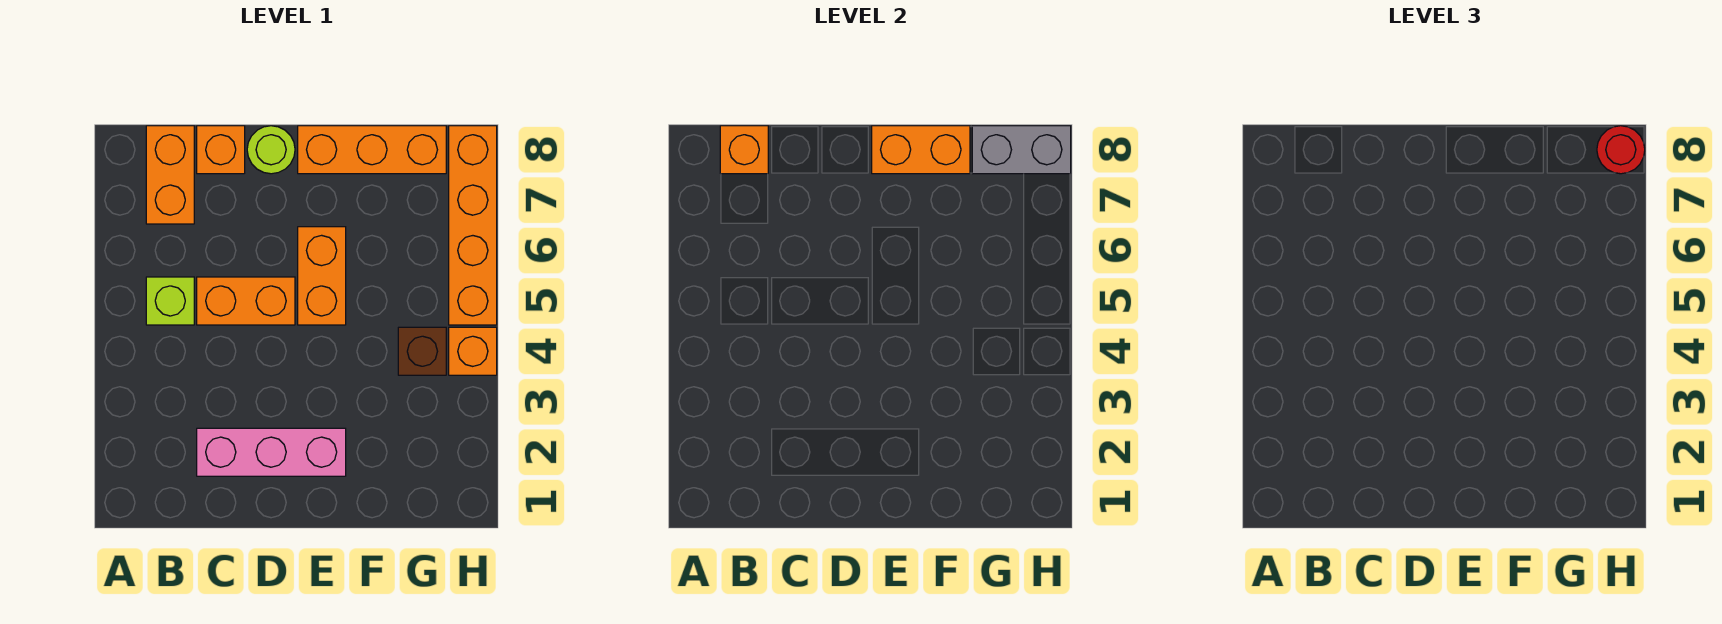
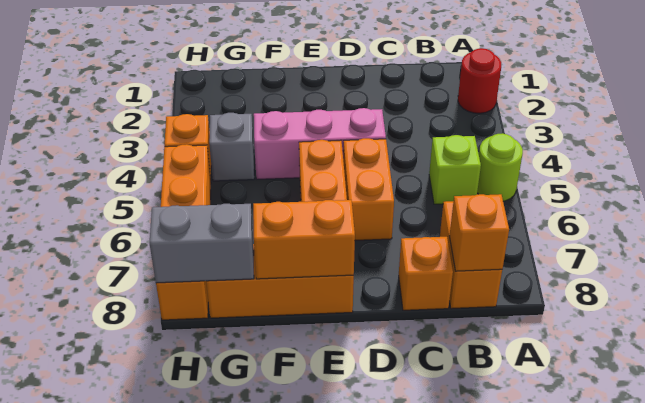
pink 1x3 brick [197,428,346,476] -> pink 1x3 brick moved to [254,108,386,179]
orange 1x2 brick [197,277,295,325] -> orange 1x2 brick turned to [343,138,394,240]
lime 1x1 round brick [247,126,295,174] -> lime 1x1 round brick moved to [477,133,523,201]
brown 1x1 brick [398,327,446,375] -> grey 1x1 brick [209,113,254,181]
red 1x1 round brick [1597,126,1645,174] -> red 1x1 round brick moved to [458,48,501,113]

